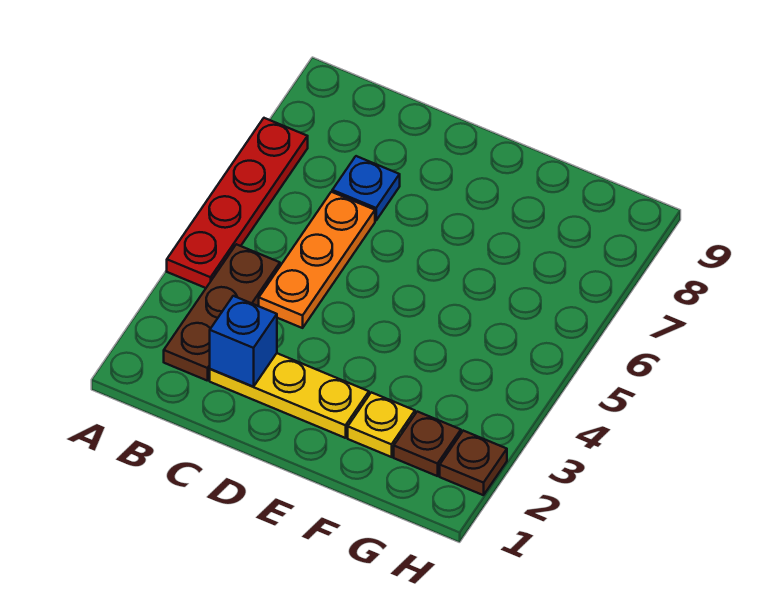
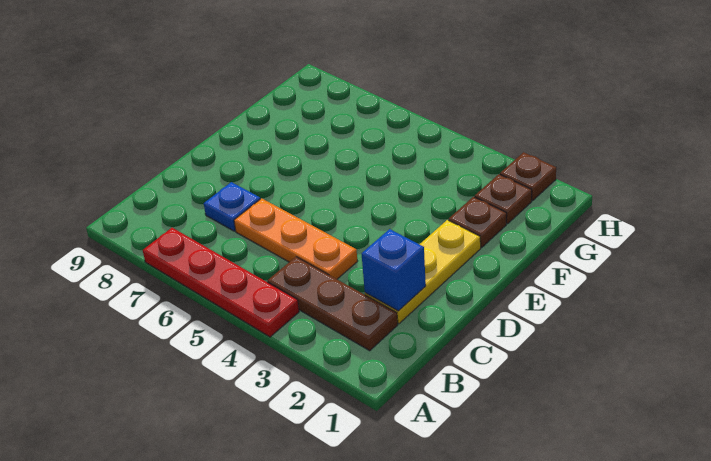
yellow 1x1 plate [348,392,415,457] -> brown 1x1 plate [449,197,507,247]

